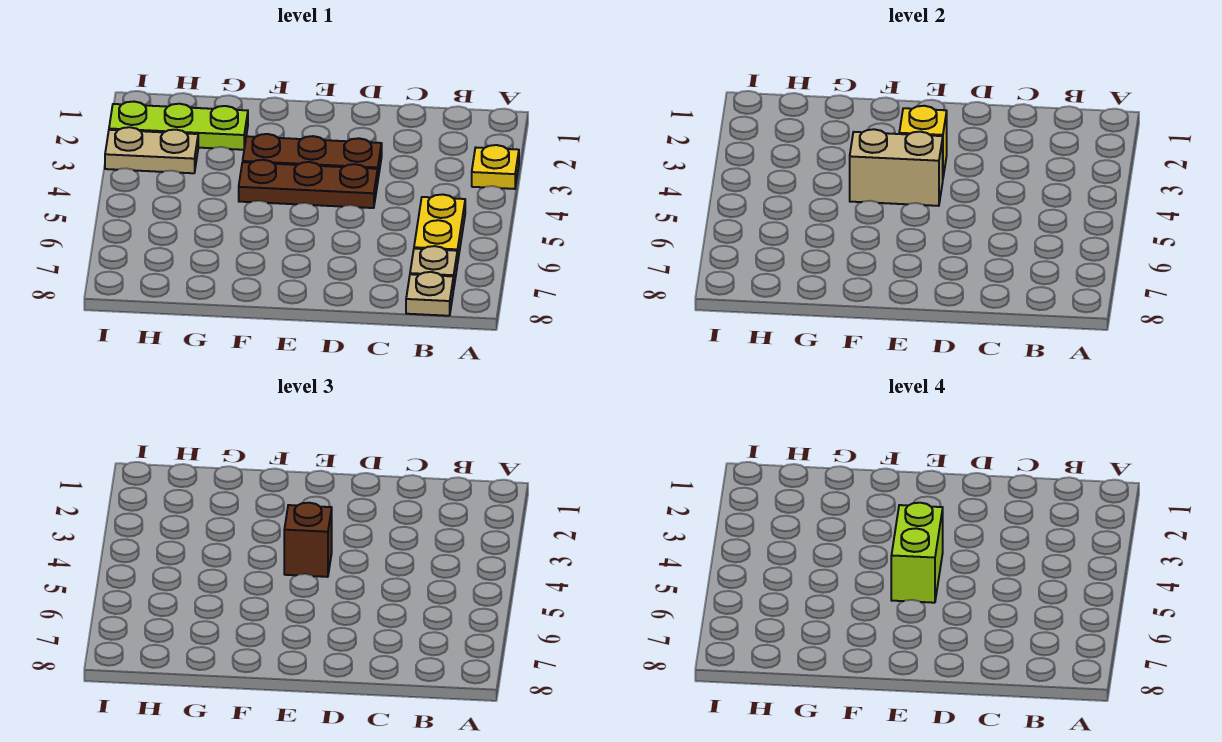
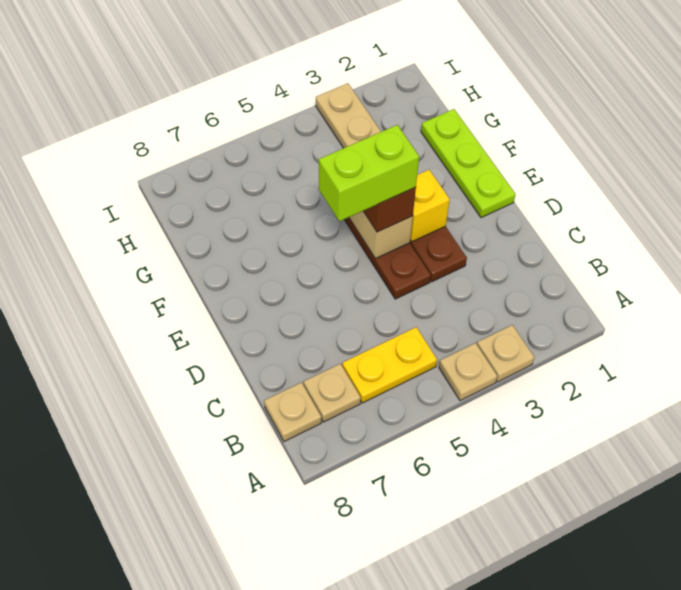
yellow 1x1 plate [472,145,519,189] -> tan 1x1 plate [477,325,534,382]
none -> tan 1x1 plate [439,343,497,401]
lime 1x3 plate [109,102,248,150] -> lime 1x3 plate moved to [421,109,516,218]

